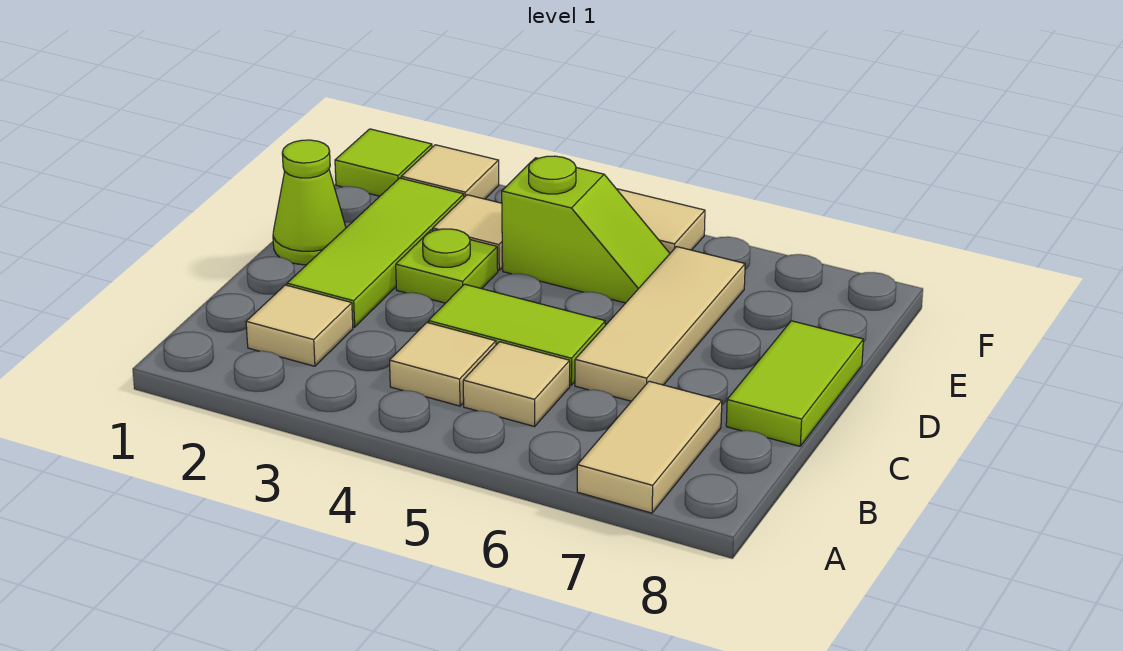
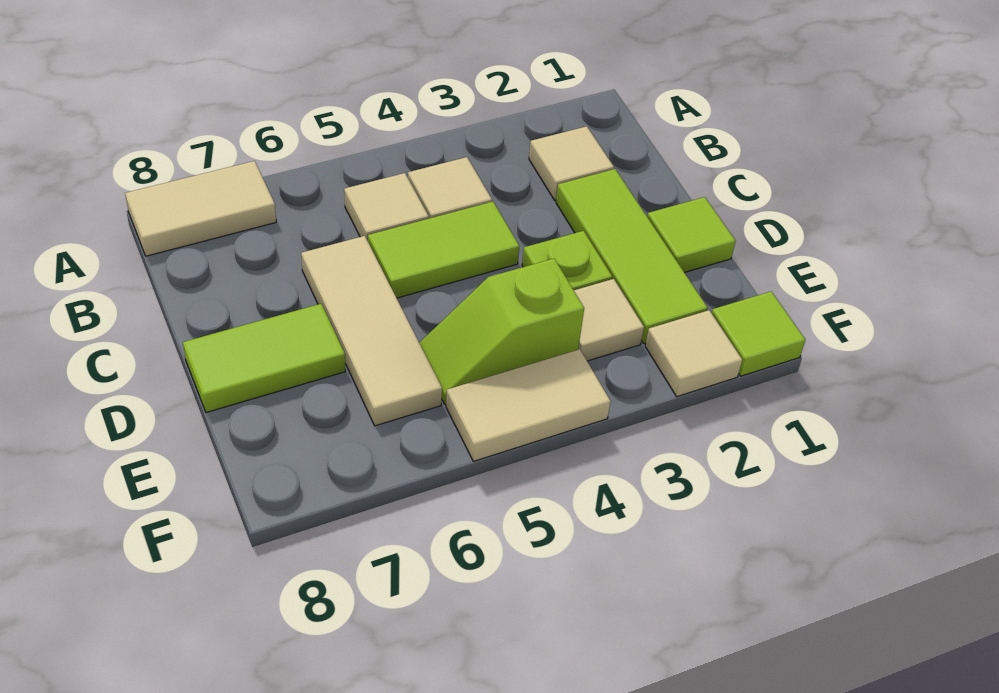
tan 1x2 tile [577,381,722,513] -> tan 1x2 tile turned to [125,161,276,256]
lime 1x2 tile [726,321,863,446] -> lime 1x2 tile turned to [183,304,345,412]
lime 1x1 cone [273,140,346,265] -> lime 1x1 tile [647,197,736,273]

